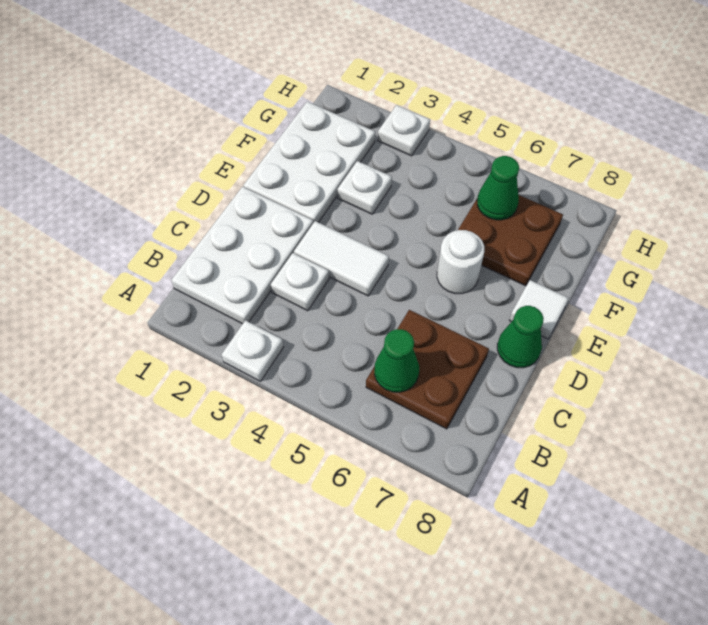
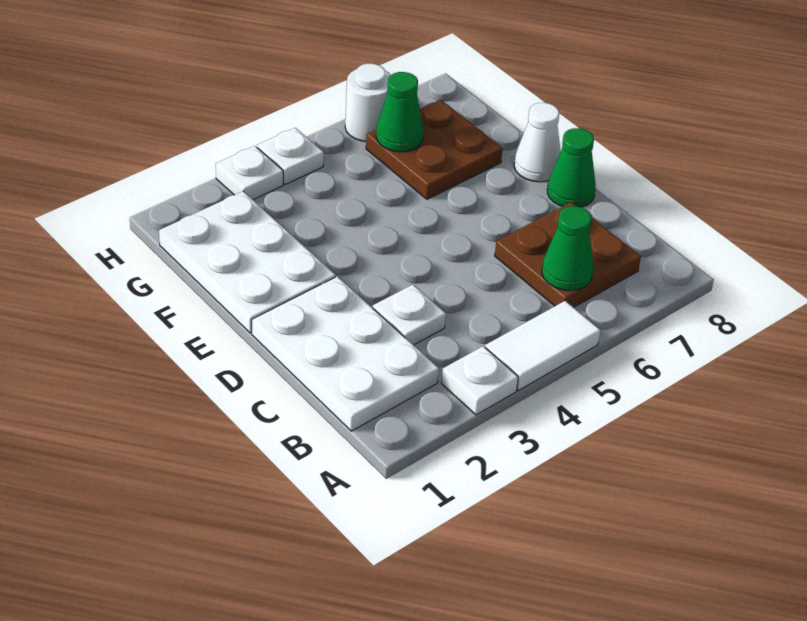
white 1x2 tile [294,221,389,296] -> white 1x2 tile moved to [485,301,600,390]
white 1x1 round brick [437,230,484,294] -> white 1x1 round brick moved to [345,64,390,141]
white 1x1 tile [509,280,569,339] -> white 1x1 cone [514,103,561,182]
white 1x1 plate [337,161,392,214] -> white 1x1 plate moved to [257,128,324,184]

